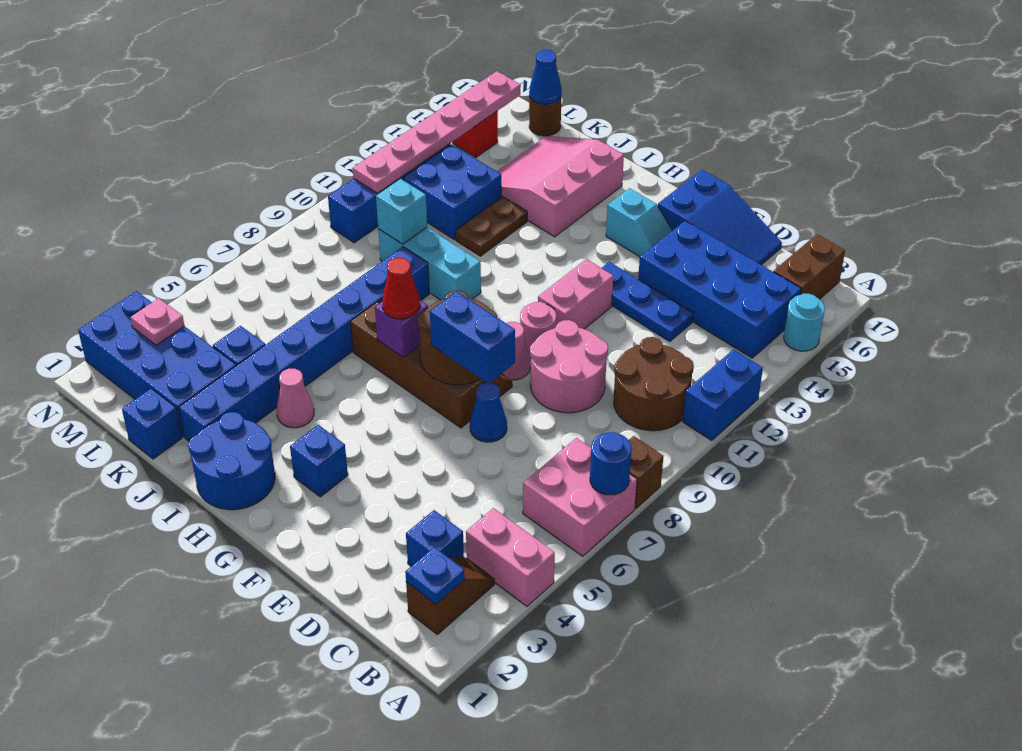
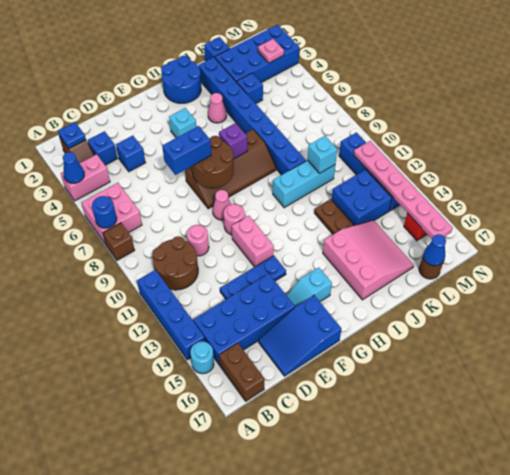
blue 1x2 brick [683,349,763,440] -> blue 1x4 brick [137,270,205,360]
pink 2x2 round brick [530,320,608,413] -> pink 1x1 round brick [187,225,209,256]
blue 1x1 cone [470,383,507,442] -> blue 1x1 cone moved to [63,152,84,183]
blue 1x1 brick [290,425,348,497] -> blue 1x1 brick moved to [116,136,146,172]
none -> cyan 1x1 brick [169,108,196,138]
red 1x1 cone [382,258,420,319] -> none

